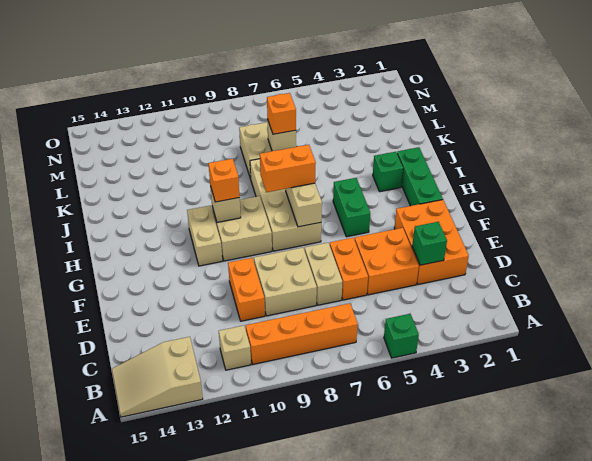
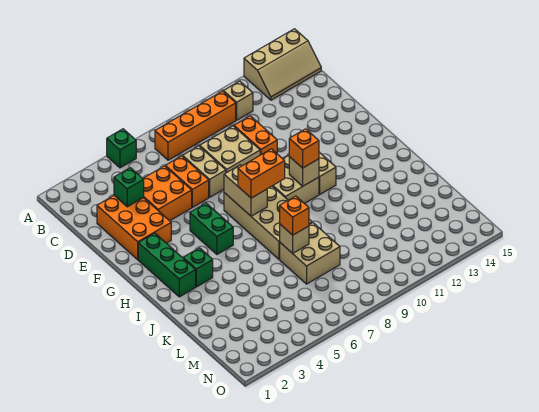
tan 2x3 slope [112,337,203,417] -> tan 2x3 slope turned to [244,29,321,100]

